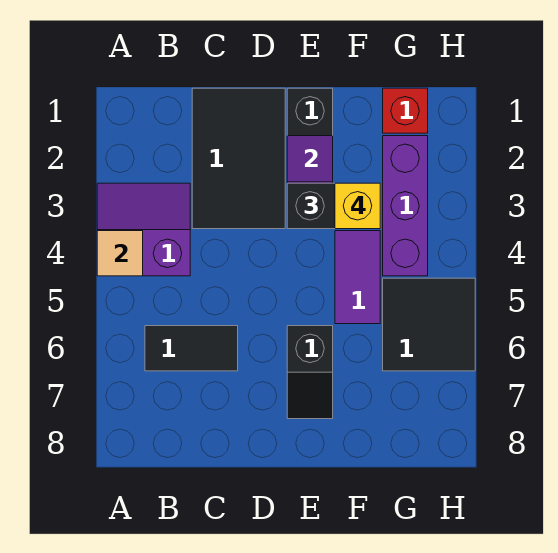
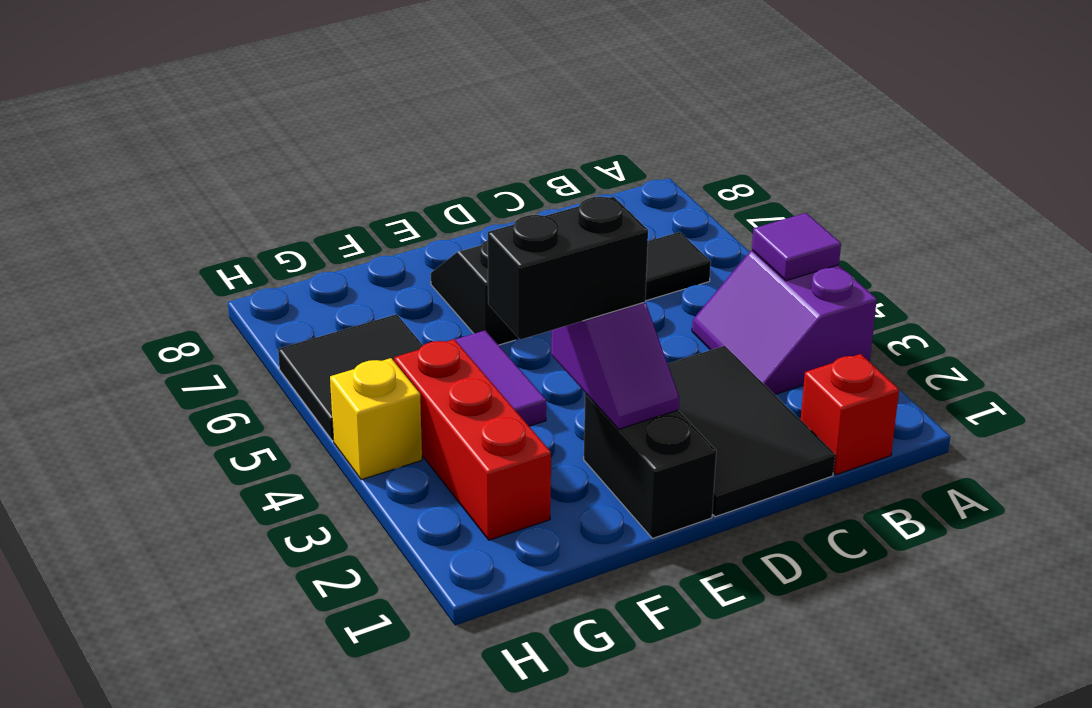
purple 2x2 slope [97,183,190,276] -> purple 2x2 slope turned to [692,250,877,395]
tan 1x1 tile [97,231,143,276] -> purple 1x1 tile [752,213,841,281]
yellow 1x1 brick [335,183,380,229] -> yellow 1x1 brick moved to [330,358,422,480]
red 1x1 brick [383,88,428,133] -> red 1x1 brick moved to [801,354,899,475]
purple 1x3 brick [383,136,428,276] -> red 1x3 brick [394,339,551,540]

